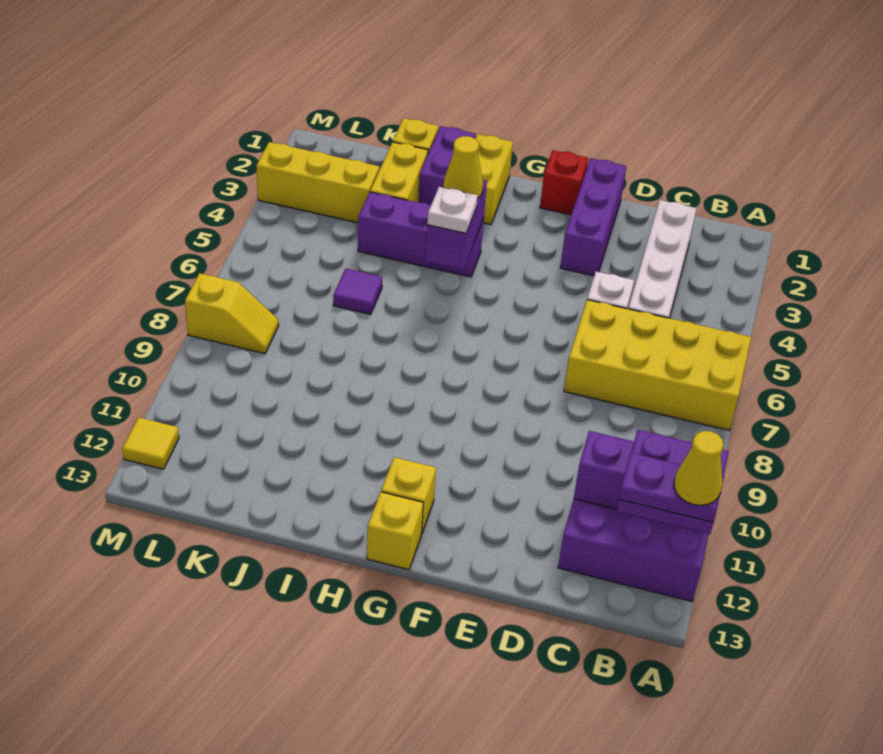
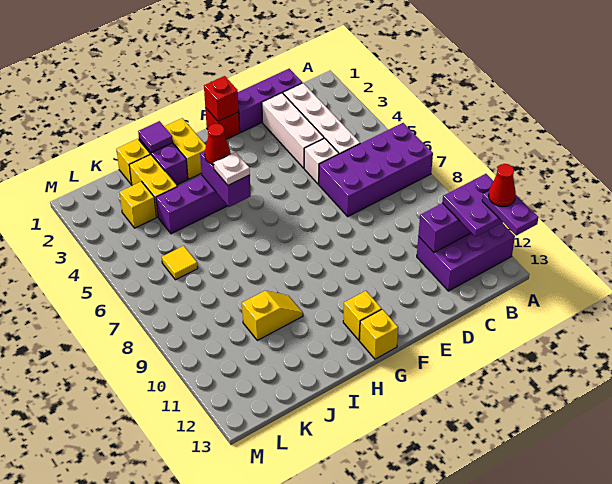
yellow 2x4 brick [564,300,751,430] -> purple 2x4 brick [319,123,433,216]
purple 1x2 plate [619,453,724,522] -> purple 1x2 plate turned to [482,191,538,235]
yellow 1x1 cone [674,431,723,505] -> red 1x1 cone [489,164,516,207]
none -> white 1x3 brick [262,93,324,168]
purple 1x3 brick [560,158,626,276] -> purple 1x3 brick turned to [238,69,302,132]
none -> red 1x1 brick [204,76,239,121]
yellow 1x1 cone [443,136,483,198] -> red 1x1 cone [205,124,230,165]
purple 1x1 tile [333,268,382,314] -> purple 1x1 tile moved to [138,121,173,153]
yellow 1x3 brick [256,142,379,223] -> yellow 1x1 brick [119,181,156,228]
yellow 1x2 slope [185,273,279,353] -> yellow 1x2 slope moved to [242,291,303,340]
yellow 1x1 tile [122,417,179,469] -> yellow 1x1 tile moved to [162,246,198,280]

